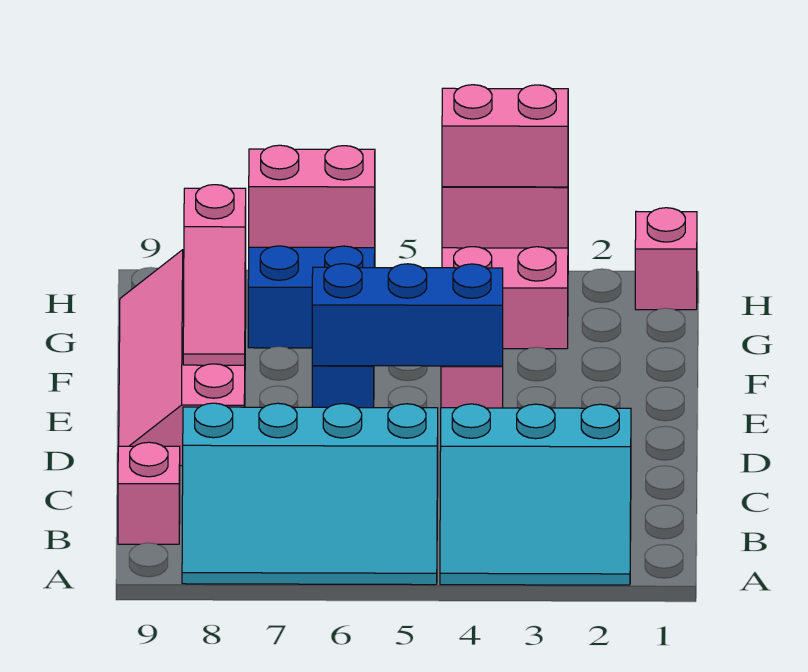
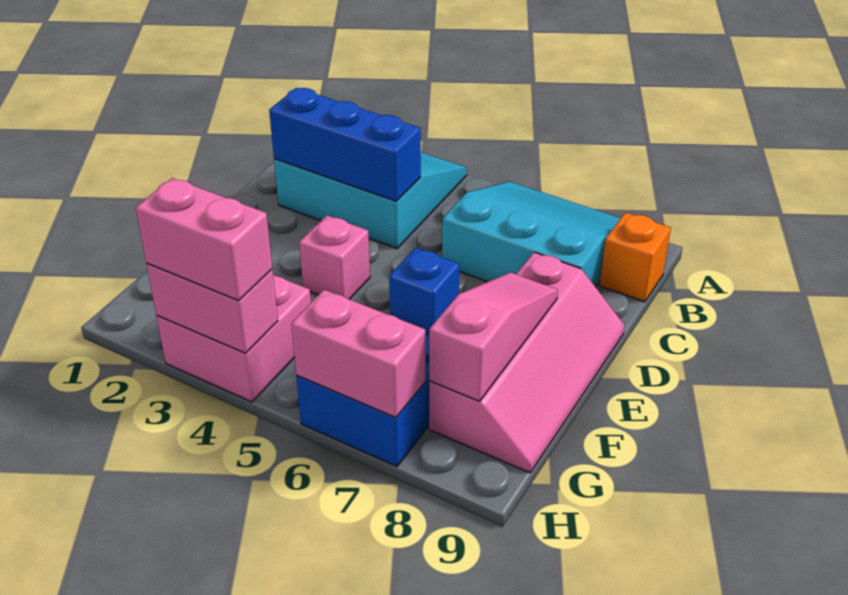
cyan 3x4 slope [182,403,438,585] -> cyan 3x3 slope [442,182,621,287]
pink 1x1 brick [118,442,180,544] -> orange 1x1 brick [600,213,671,302]
blue 1x3 brick [312,264,503,366] -> blue 1x3 brick moved to [269,88,421,201]
pink 1x1 brick [635,208,697,310] -> none

